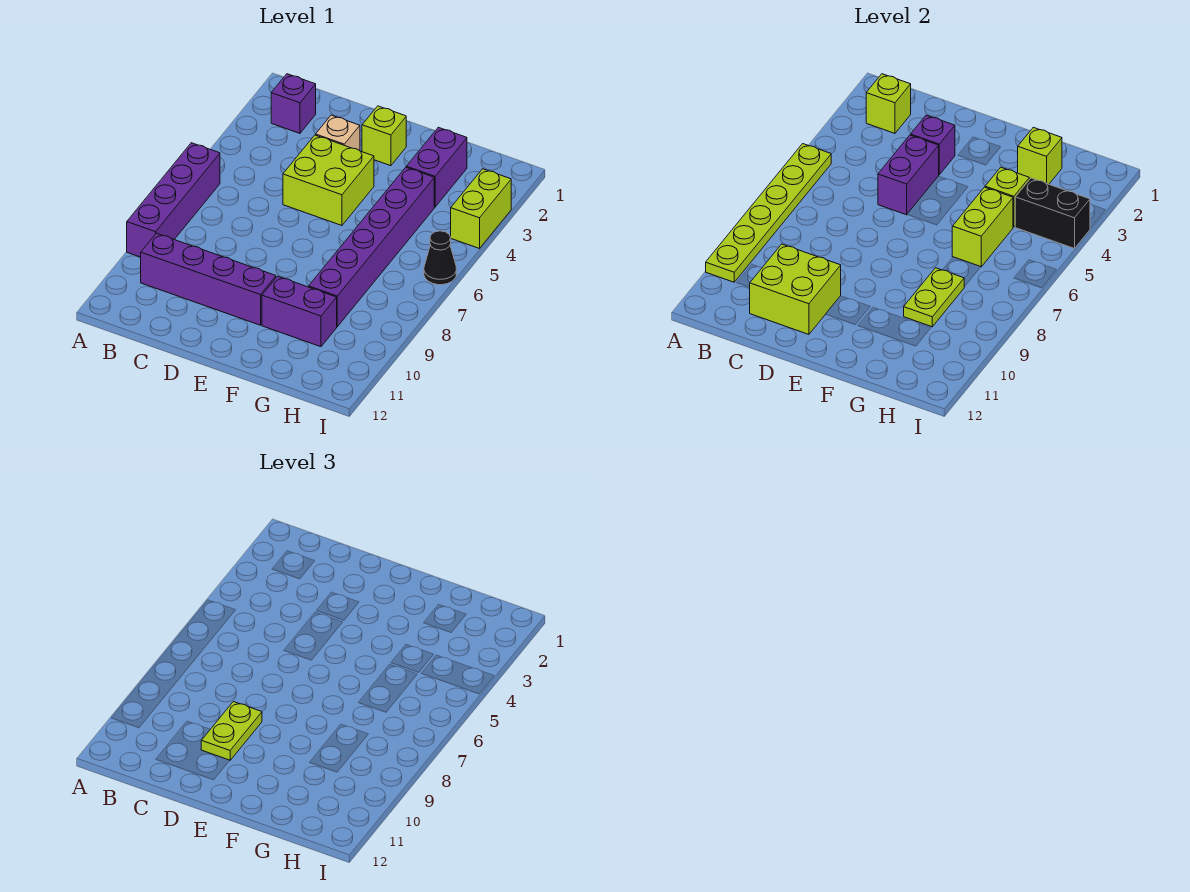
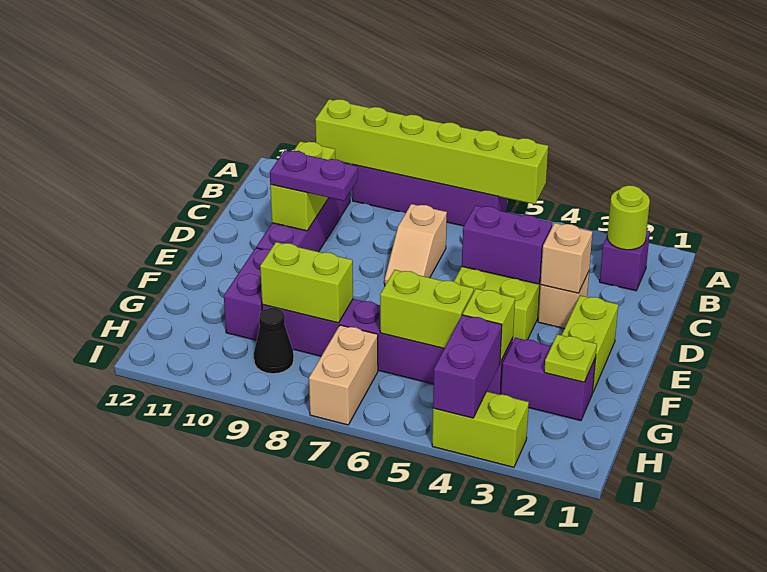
lime 1x6 plate [706,144,831,282] -> lime 1x6 brick [315,99,548,204]
lime 1x1 brick [866,74,911,133] -> lime 1x1 round brick [607,185,650,250]
none -> tan 1x2 slope [385,204,447,285]
lime 2x2 brick [750,244,841,334] -> lime 1x2 brick [270,141,335,231]
purple 1x1 brick [911,115,955,175] -> tan 1x1 brick [540,223,592,293]
lime 1x2 plate [201,702,262,760] -> purple 1x2 plate [270,150,358,201]
lime 1x1 brick [362,106,406,166] -> lime 1x2 brick [562,296,618,392]
lime 1x1 brick [1018,127,1062,184] -> lime 1x1 plate [544,334,597,382]
lime 1x2 plate [904,268,964,327] -> lime 1x2 brick [260,242,353,323]
black 1x2 brick [1015,178,1090,249] -> purple 1x2 brick [433,315,502,418]
none -> tan 1x2 brick [309,325,378,425]
black 1x1 cone [424,231,456,285] -> black 1x1 cone moved to [254,308,294,374]

